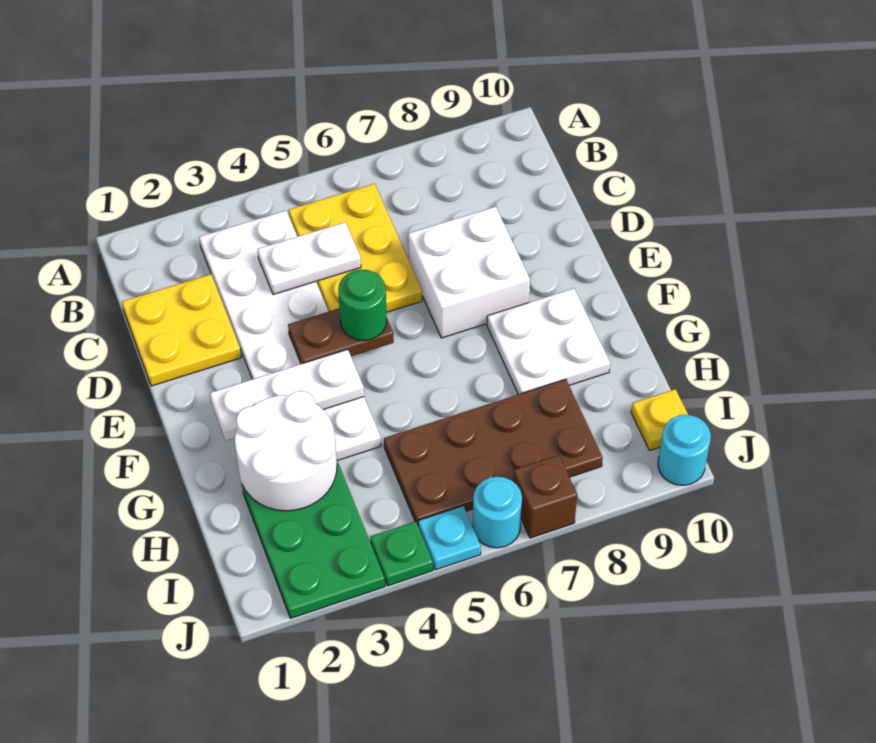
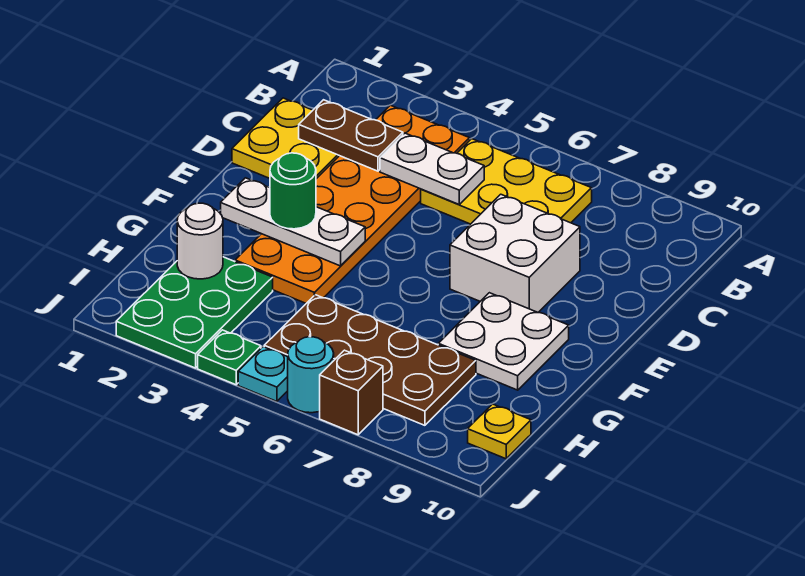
white 2x6 plate [199,211,381,461] -> orange 2x6 plate [235,105,470,303]
yellow 2x3 plate [289,184,422,312] -> yellow 2x3 plate turned to [421,139,592,224]
brown 1x2 plate [288,309,394,364] -> brown 1x2 plate moved to [299,100,403,171]
green 1x1 round brick [338,269,387,341] -> green 1x1 round brick moved to [270,153,316,229]
white 2x2 round brick [235,391,337,511] -> white 1x1 round brick [177,203,223,279]
cyan 1x1 round brick [658,415,711,485] -> none

